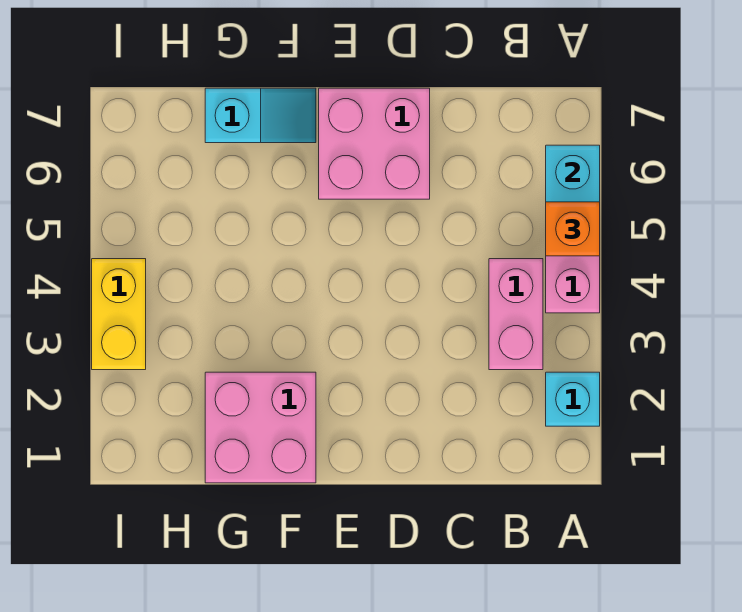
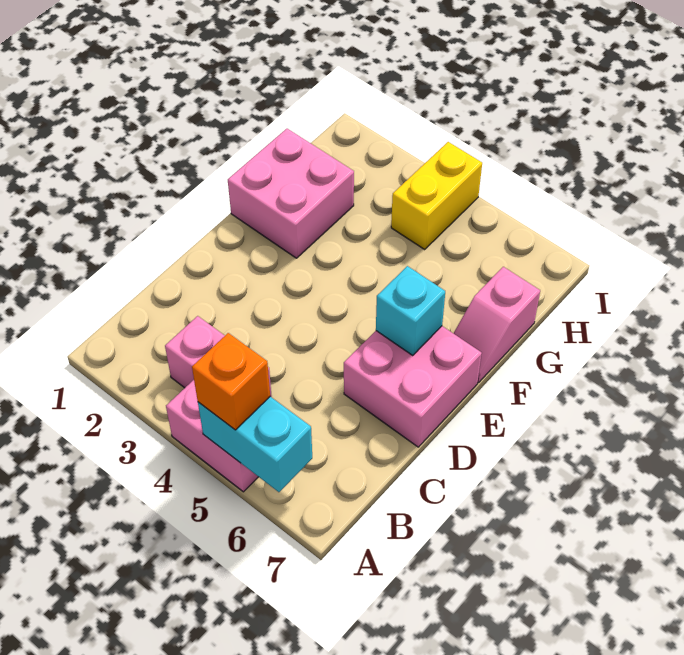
cyan 1x1 brick [546,372,600,426] -> cyan 1x1 brick moved to [376,266,445,355]
cyan 1x2 slope [205,88,316,143] -> pink 1x2 slope [454,267,540,382]
yellow 1x2 brick [92,259,146,370] -> yellow 1x2 brick turned to [391,142,482,249]

